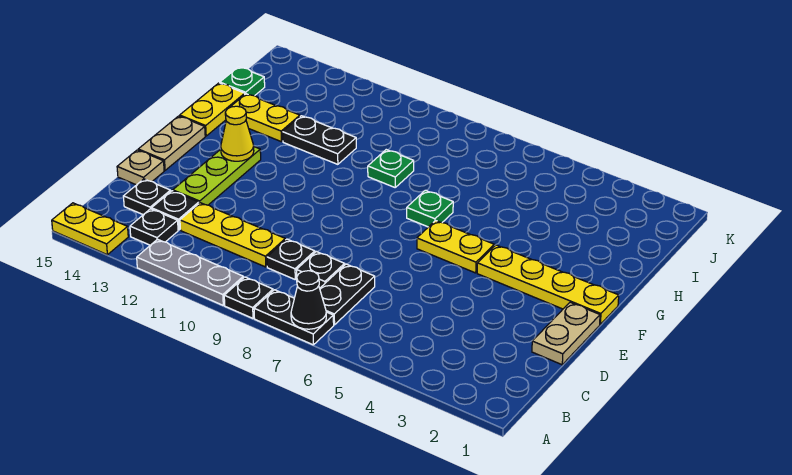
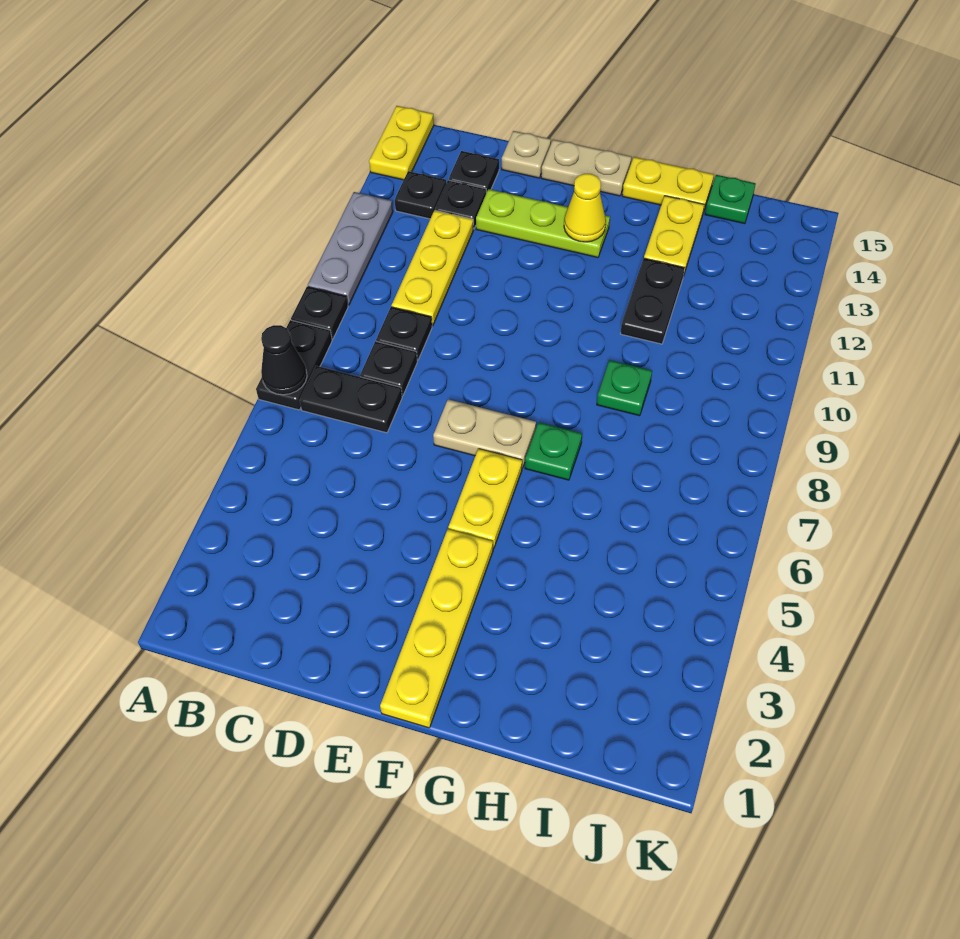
tan 1x2 plate [532,302,600,365] -> tan 1x2 plate moved to [433,399,536,468]

